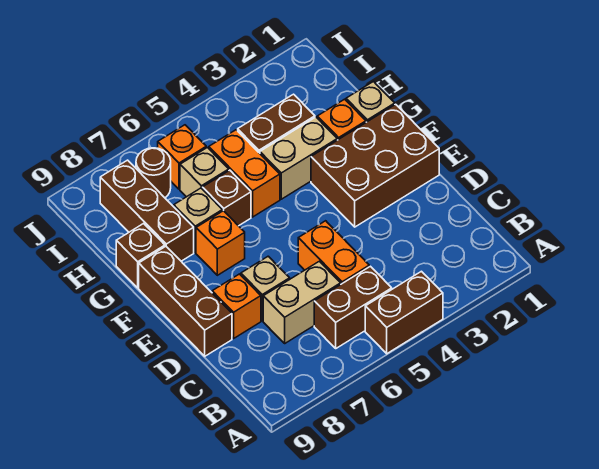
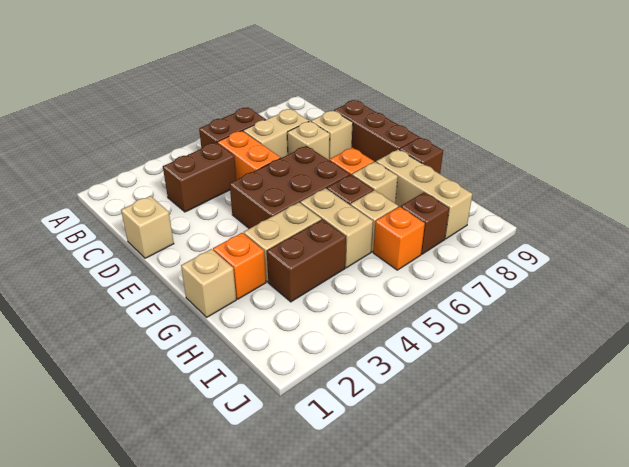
brown 1x2 brick [365,271,443,354] -> brown 1x2 brick moved to [163,142,236,212]
none -> tan 1x1 brick [121,196,174,258]
orange 1x1 brick [212,274,261,338] -> tan 1x1 brick [311,111,353,159]
brown 2x3 brick [311,104,439,227] -> brown 2x3 brick moved to [230,146,350,229]
orange 1x2 brick [209,130,280,217] -> tan 1x2 brick [300,188,373,268]
brown 1x3 brick [100,160,194,261] -> tan 1x3 brick [376,149,472,239]
brown 1x1 round brick [136,148,171,198] -> brown 1x1 brick [401,192,449,254]

